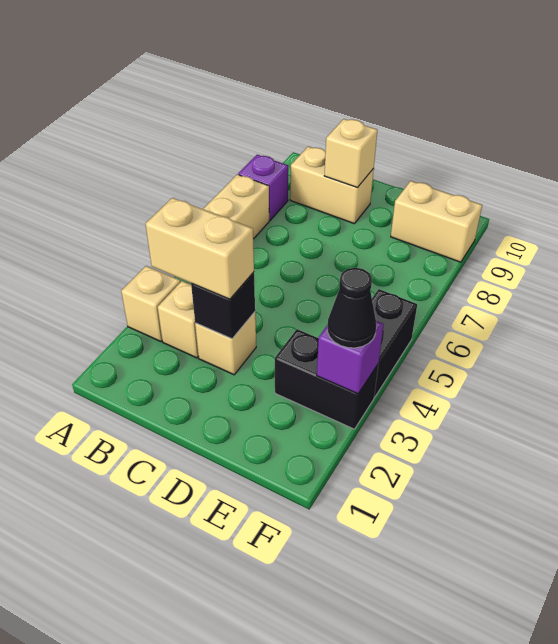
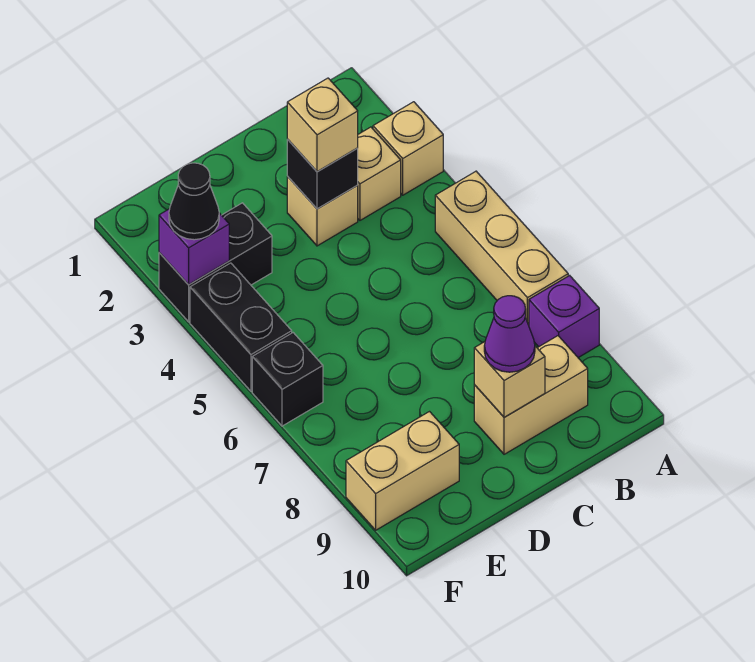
tan 1x2 brick [146,198,254,299] -> tan 1x1 brick [287,78,358,172]
none -> purple 1x1 cone [484,296,535,372]
none -> black 1x1 brick [252,333,323,426]

